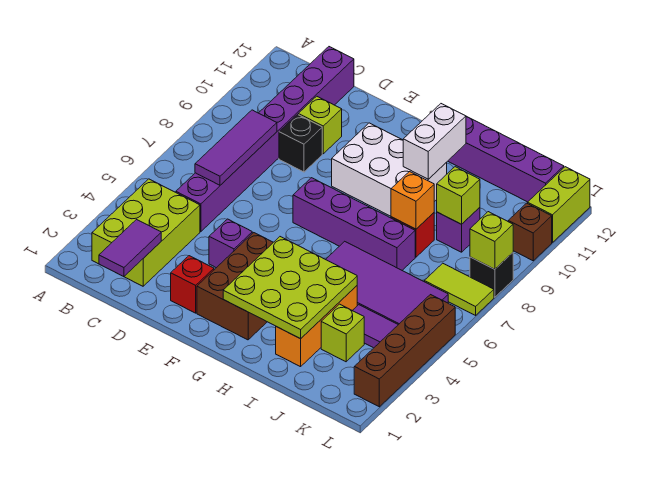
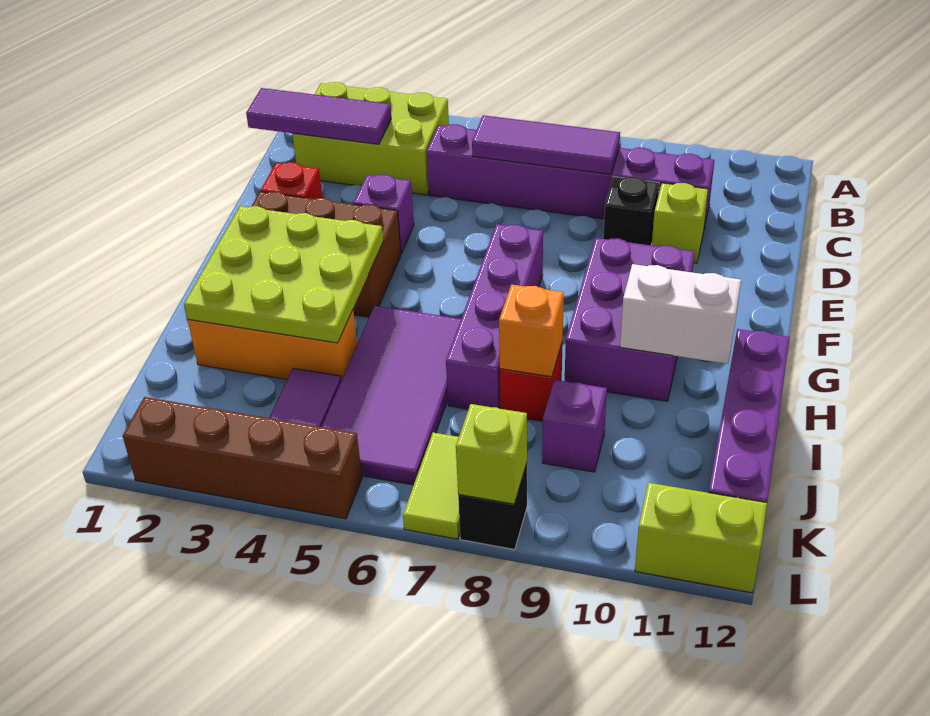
purple 1x2 tile [99,220,161,277] -> purple 1x3 tile [246,88,391,144]
purple 1x8 brick [176,47,354,232] -> purple 1x6 brick [427,124,714,228]
white 2x3 brick [332,123,447,216] -> purple 2x3 brick [565,238,695,401]
lime 1x1 brick [321,304,364,362] -> none
lime 1x1 brick [437,167,480,224] -> none
brown 1x1 brick [508,203,552,261] -> none

